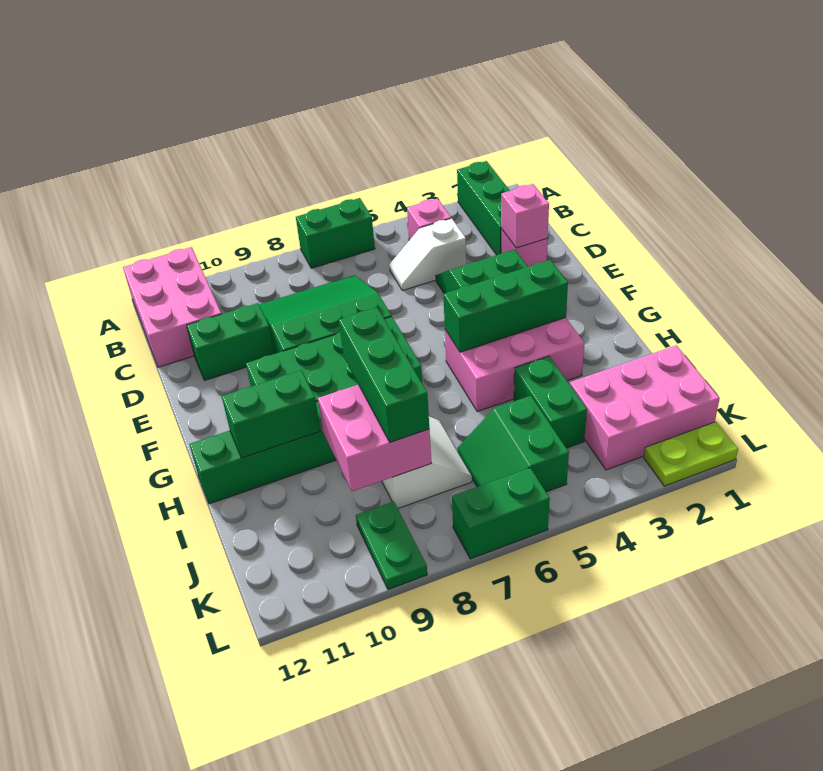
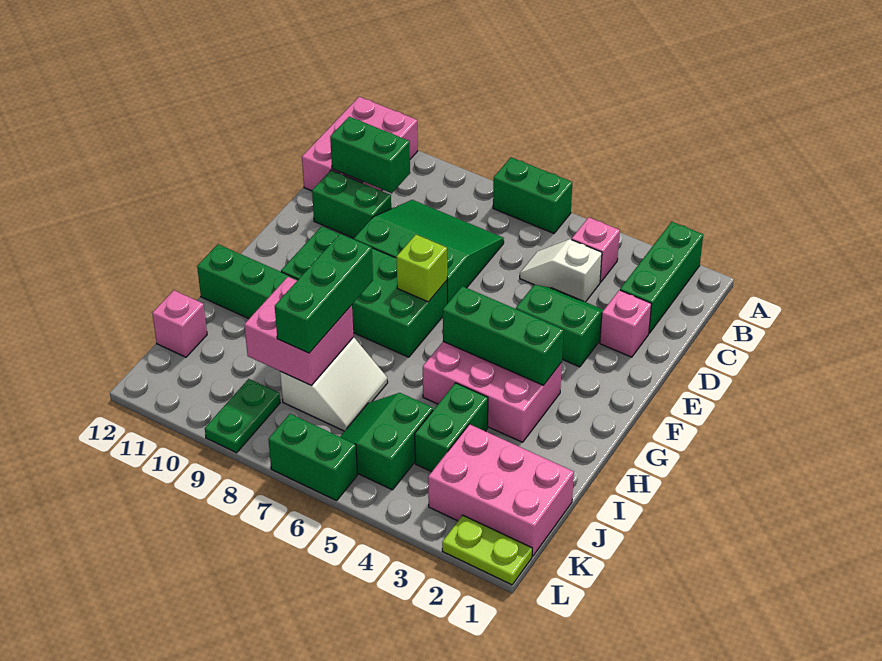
pink 1x1 brick [501,184,549,248] -> pink 1x1 brick moved to [152,290,207,357]
none -> lime 1x1 brick [396,235,447,302]
green 1x2 brick [222,370,320,458] -> green 1x2 brick moved to [330,117,410,193]

